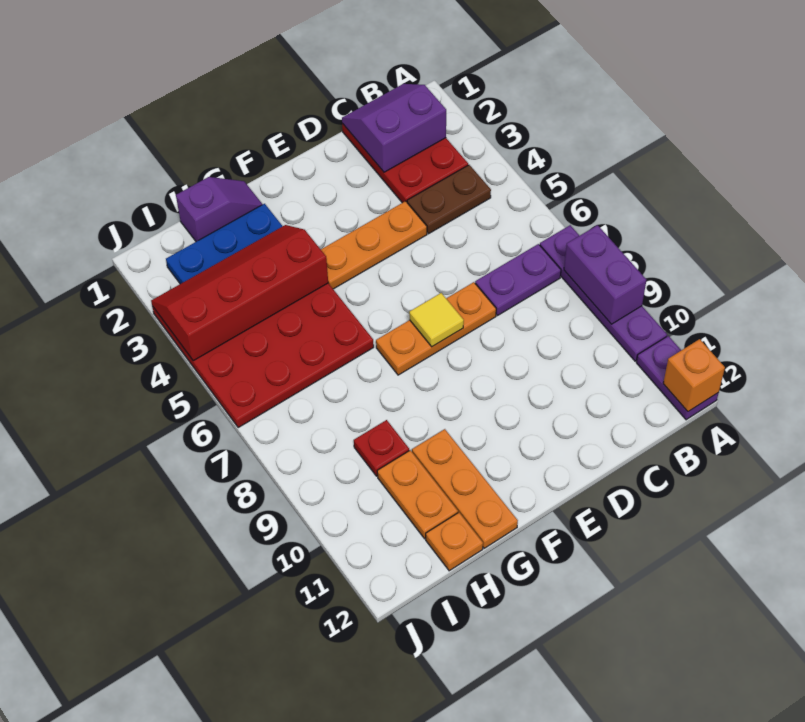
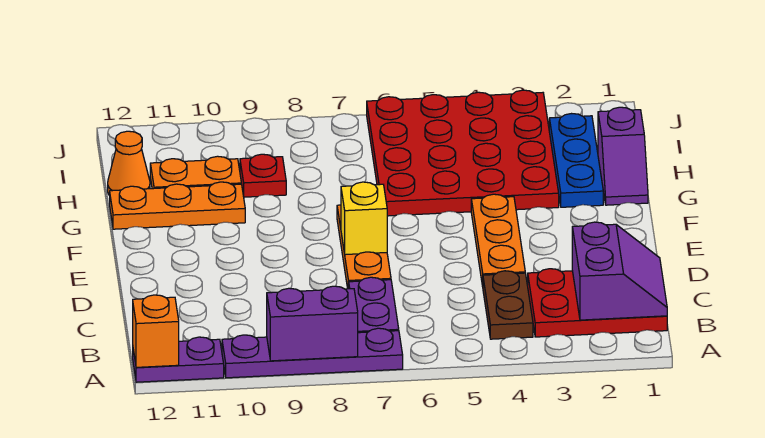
yellow 1x1 tile [409,293,464,347] -> yellow 1x1 brick [341,182,387,255]
red 2x4 slope [151,225,328,361] -> none
orange 1x1 plate [426,513,483,571] -> orange 1x1 cone [108,131,150,196]

